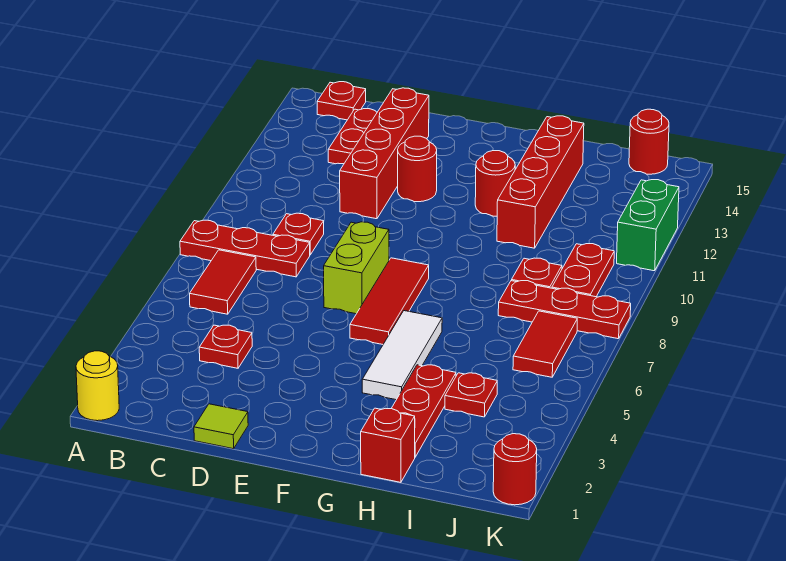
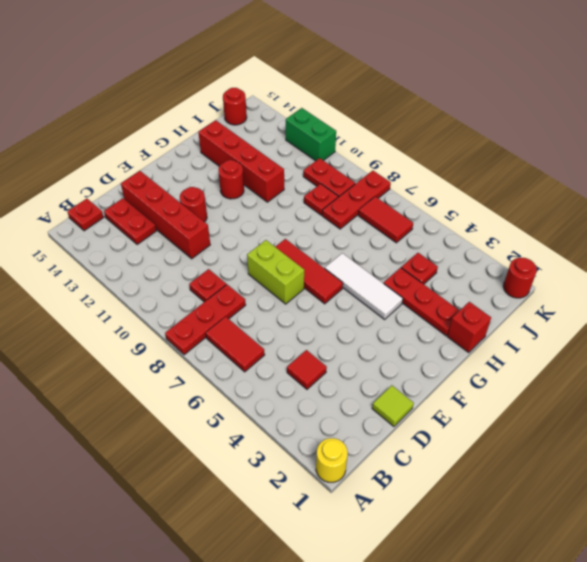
red 1x1 plate [199,325,252,368] -> red 1x1 tile [287,350,327,389]

